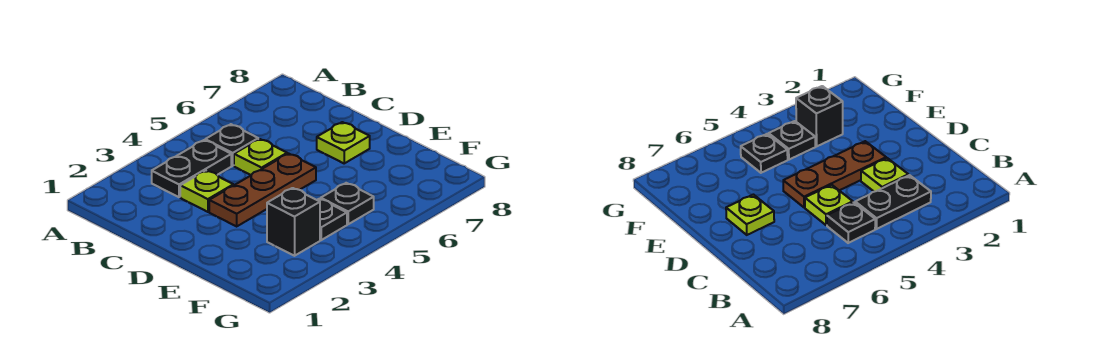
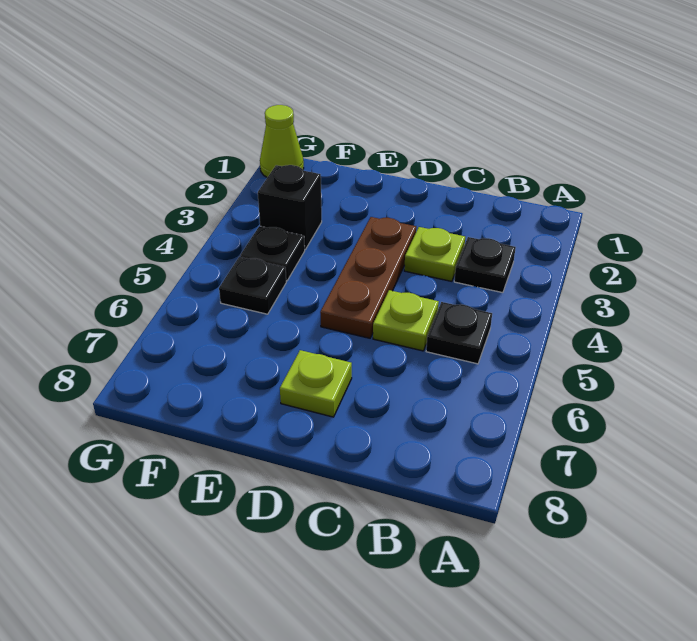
black 1x2 plate [152,140,231,197] -> black 1x1 plate [454,237,516,293]
none -> lime 1x1 cone [260,105,304,177]

